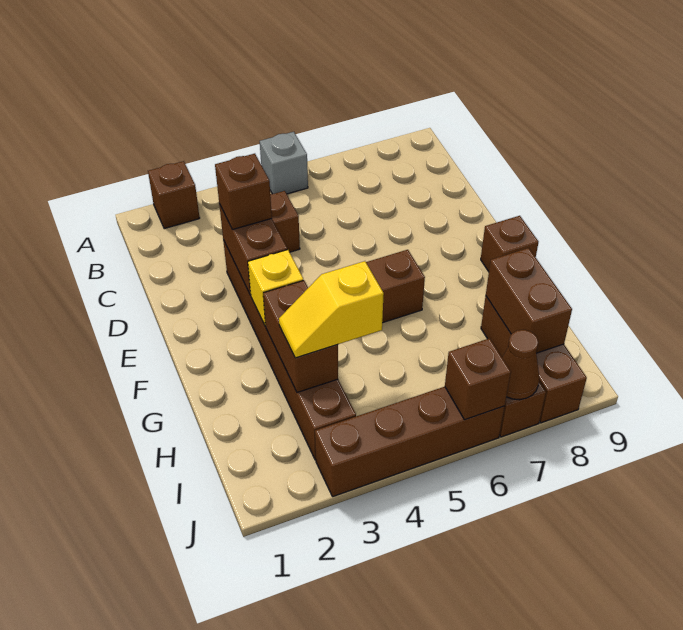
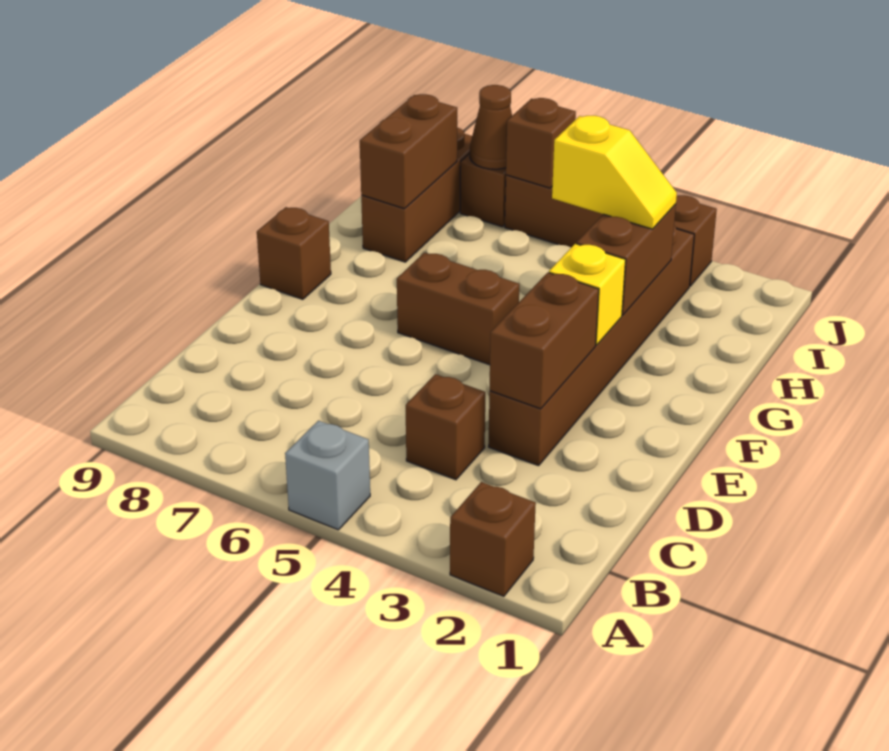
brown 1x1 brick [215,154,272,230] -> none

